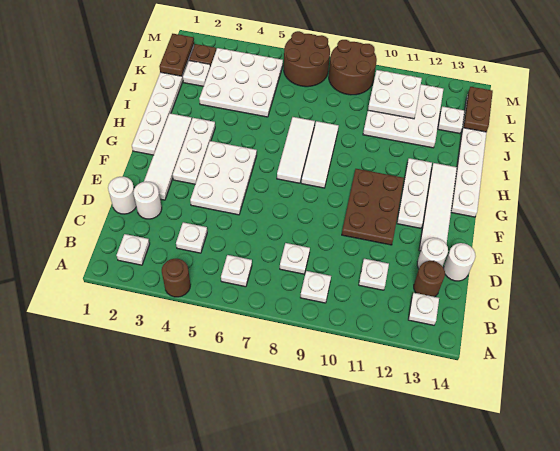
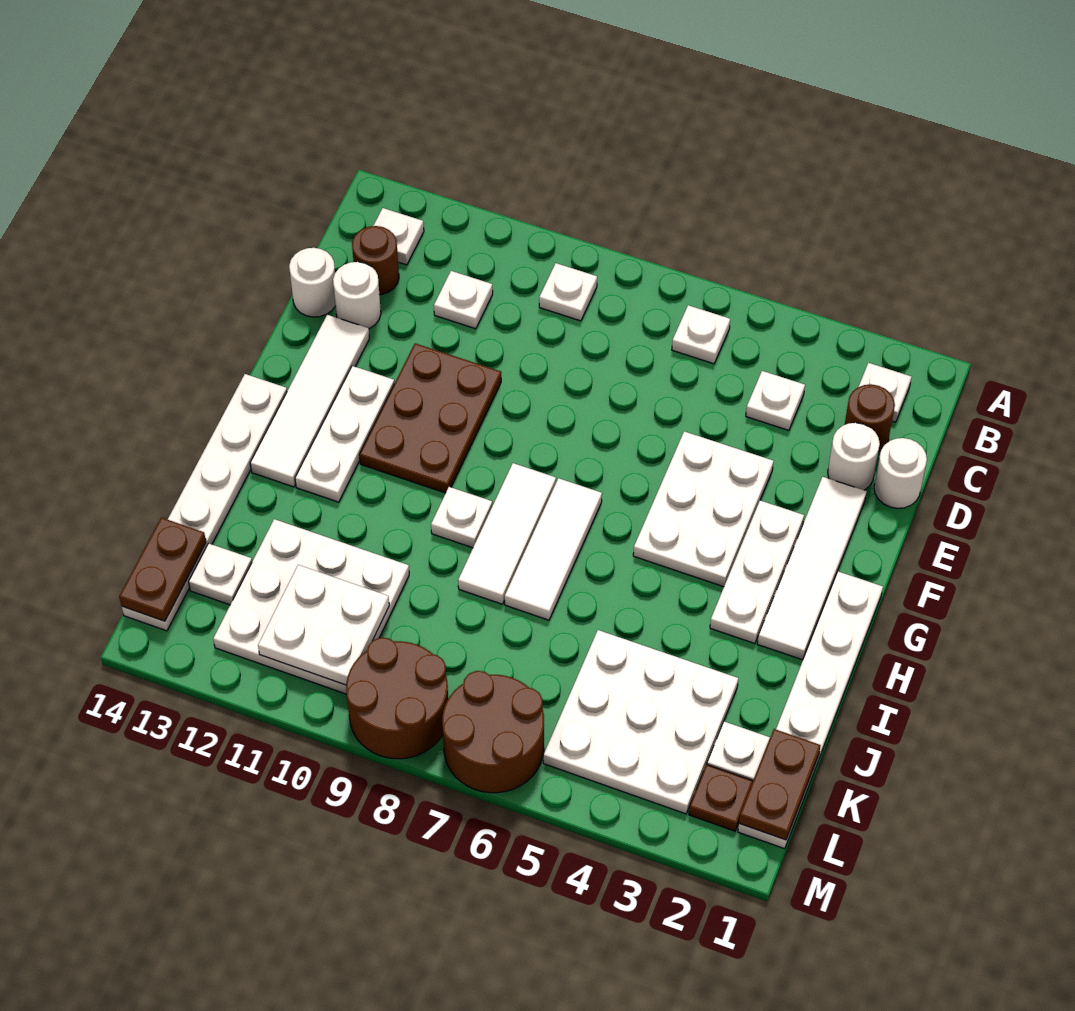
brown 1x1 round brick [162,259,191,297] -> brown 1x1 round brick moved to [845,384,895,452]
white 1x1 plate [280,243,310,274] -> white 1x1 plate moved to [431,487,492,548]

